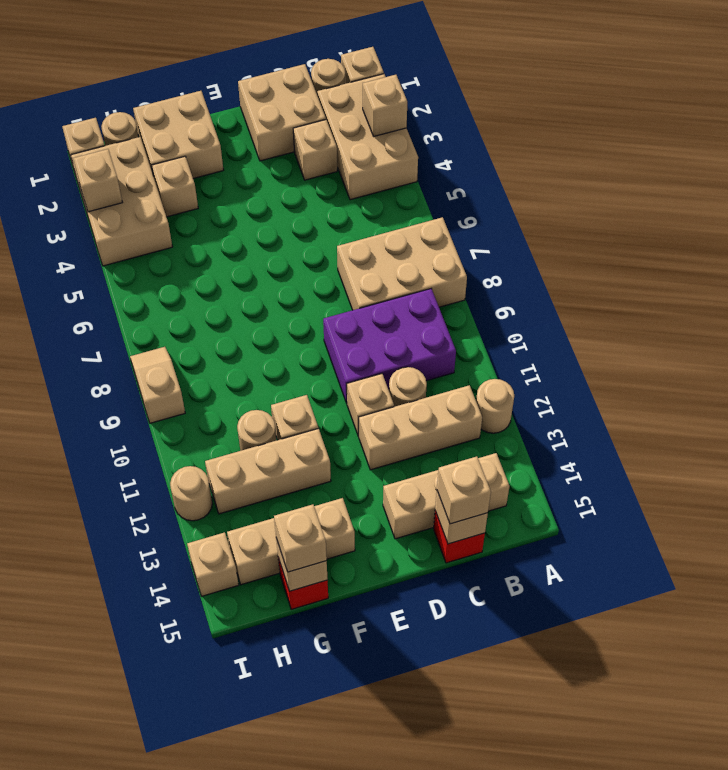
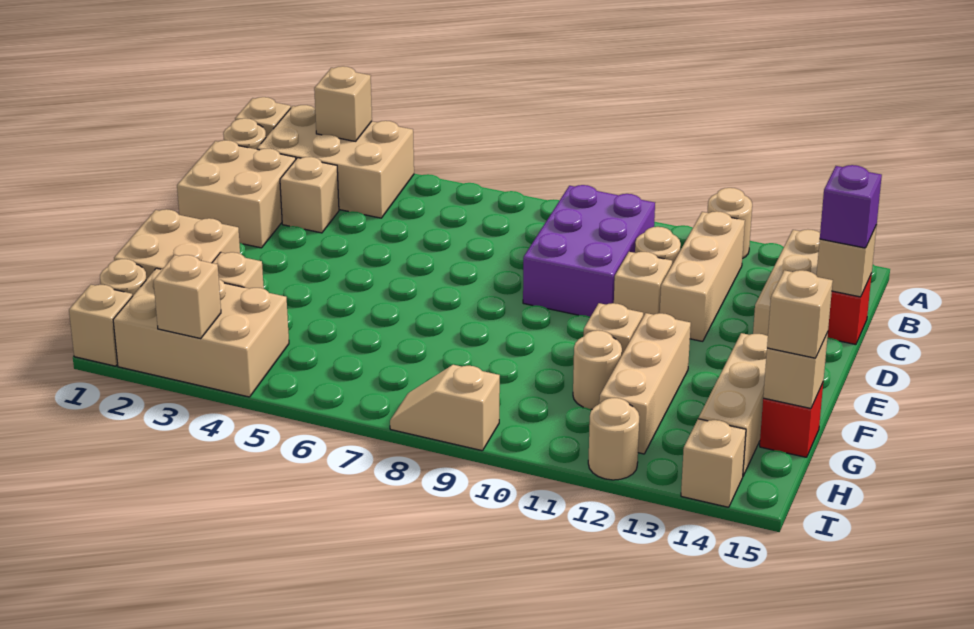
tan 2x3 brick [337,217,467,310] -> none
tan 1x1 brick [437,456,491,524] -> purple 1x1 brick [820,165,882,248]

